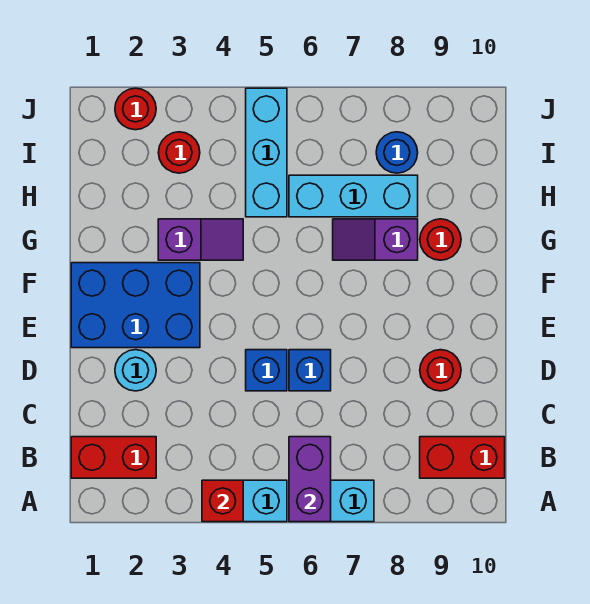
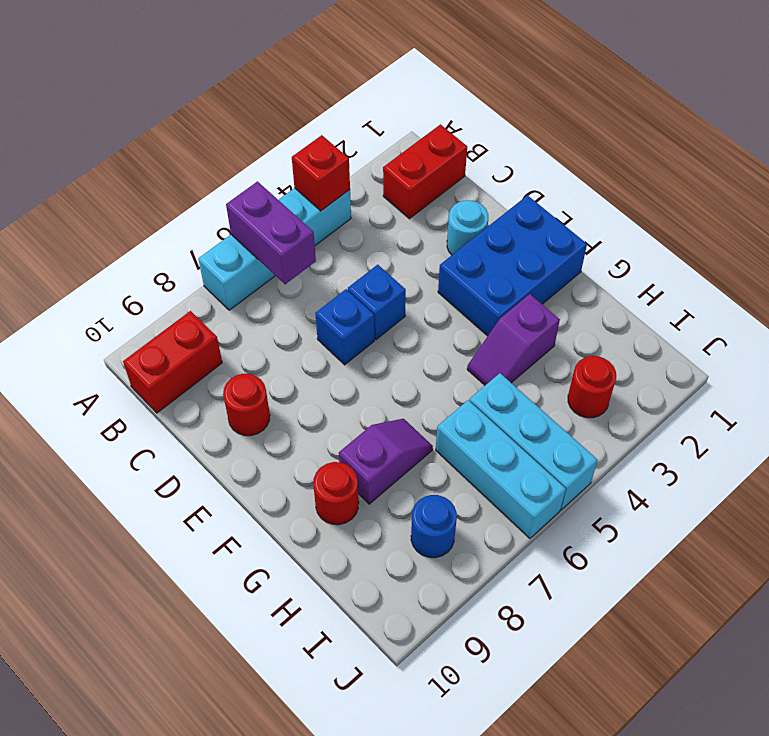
cyan 1x3 brick [289,175,418,217] -> cyan 1x3 brick turned to [436,400,566,538]
red 1x1 round brick [115,88,156,130] -> none

